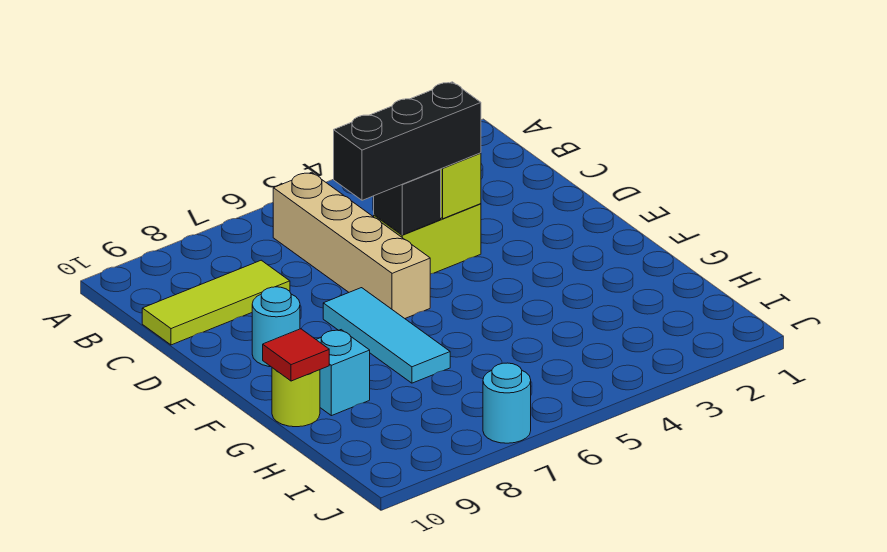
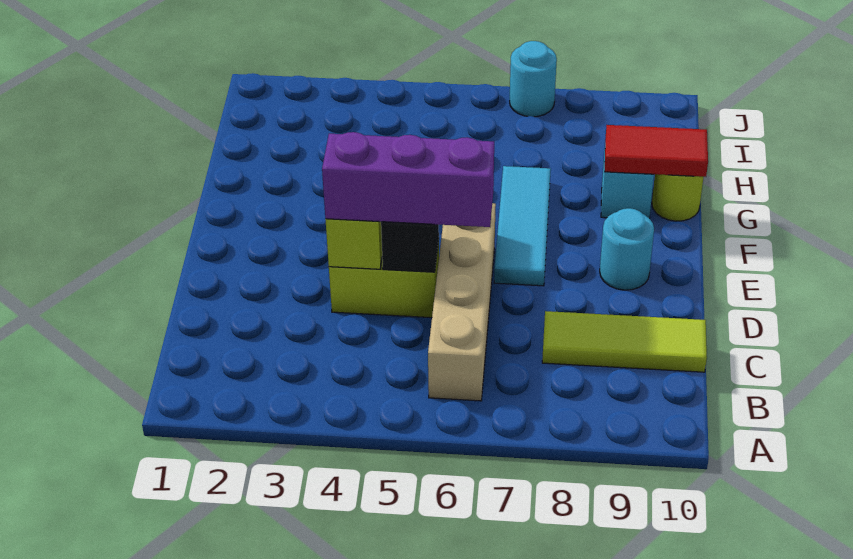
black 1x3 brick [334,82,481,200] -> purple 1x3 brick [322,132,494,227]
red 1x1 tile [263,329,329,381] -> red 1x2 tile [605,125,708,177]

